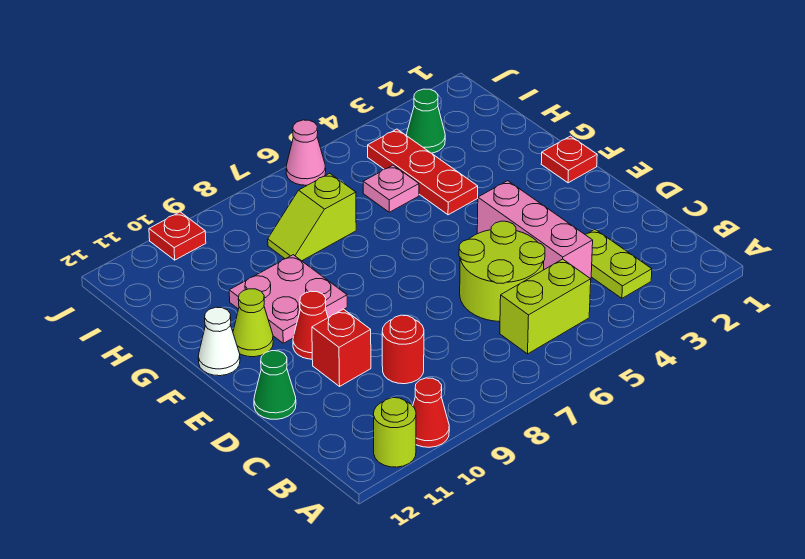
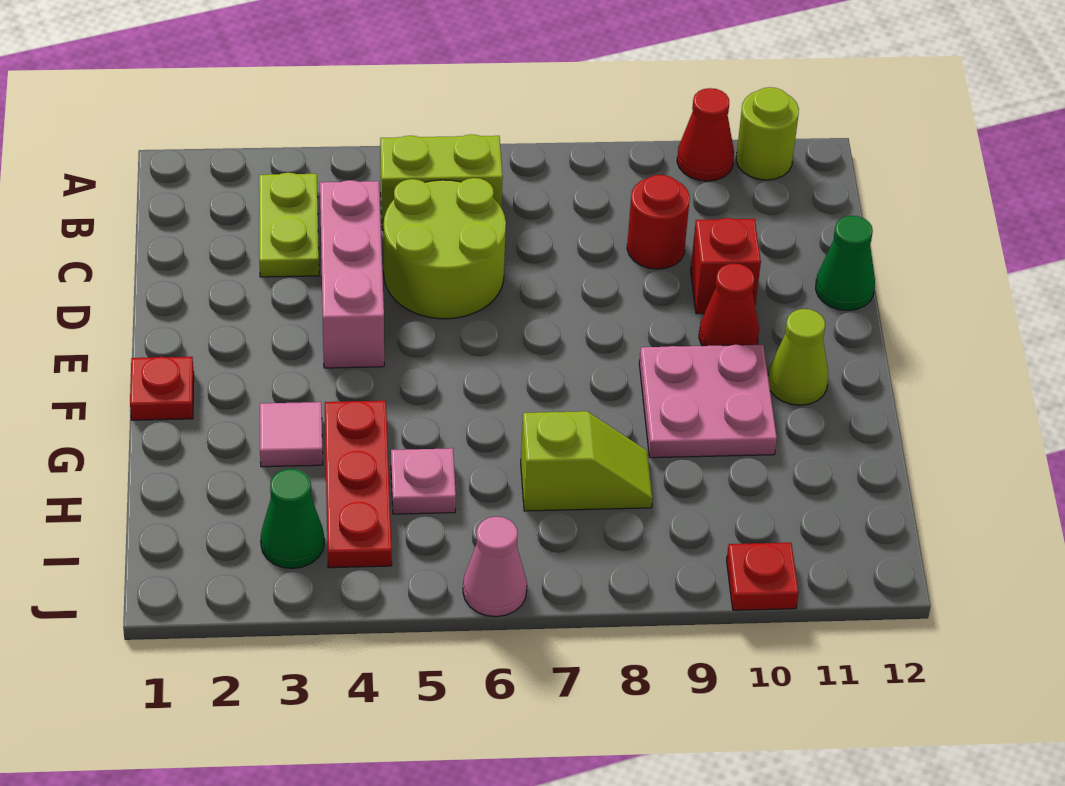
white 1x1 cone [198,307,240,376] -> none
none -> pink 1x1 tile [260,402,323,467]

